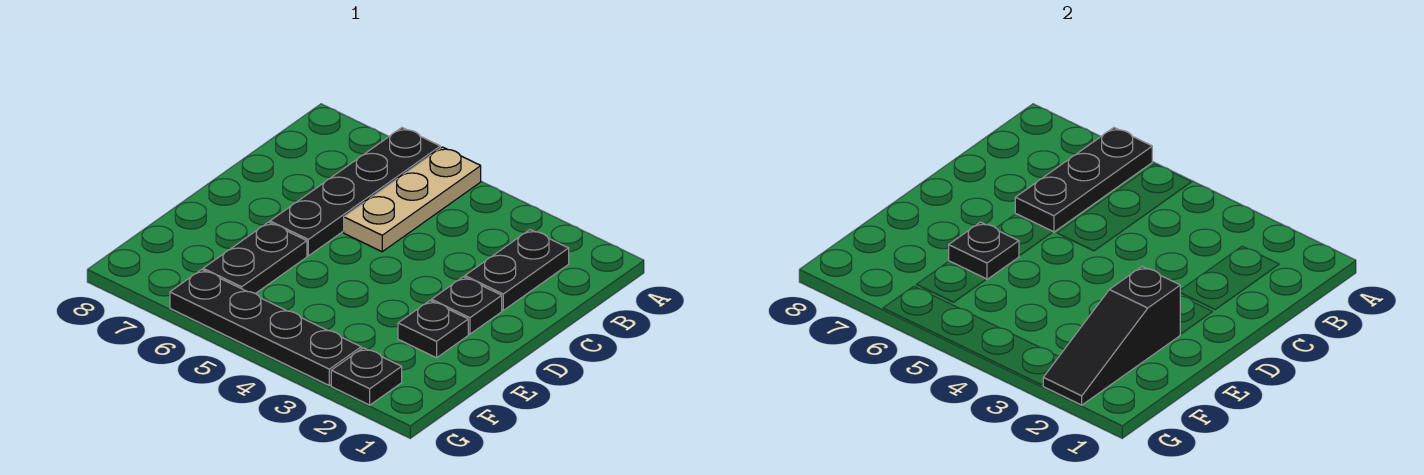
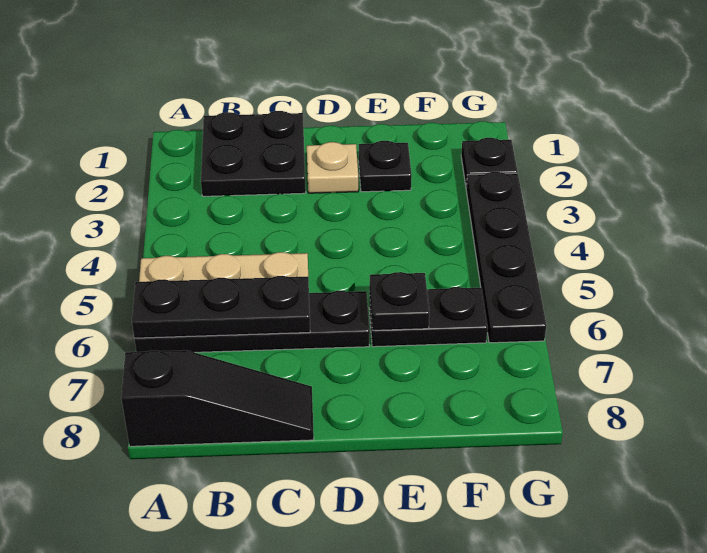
black 1x2 plate [465,230,569,310] -> black 2x2 plate [201,111,306,196]
black 1x1 plate [432,277,502,334] -> tan 1x1 plate [307,142,358,193]
black 1x3 slope [1043,267,1180,405] -> black 1x3 slope moved to [121,350,314,446]

